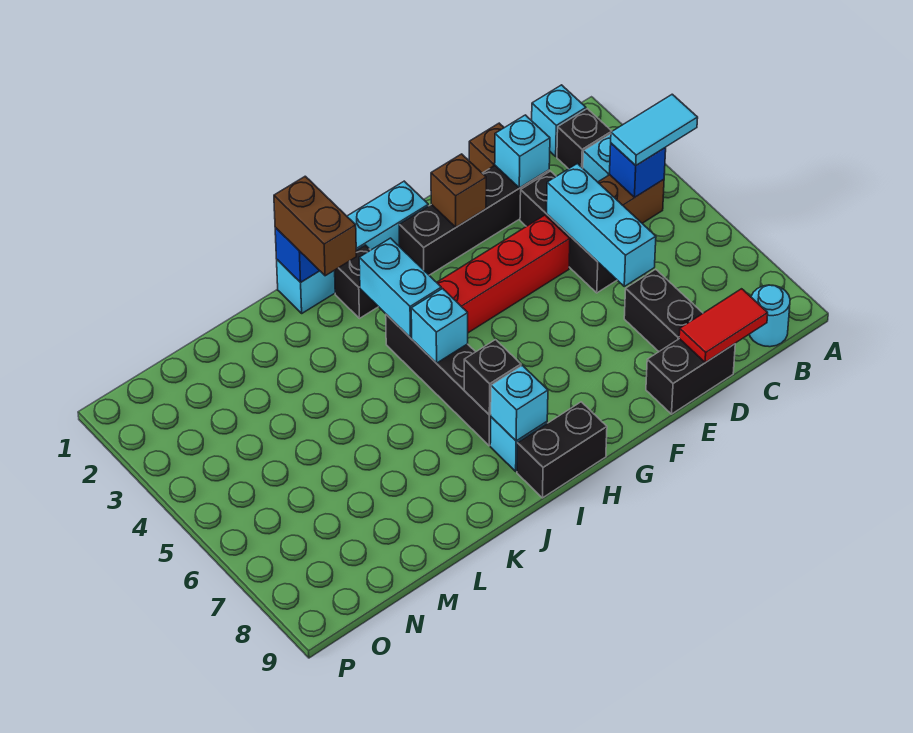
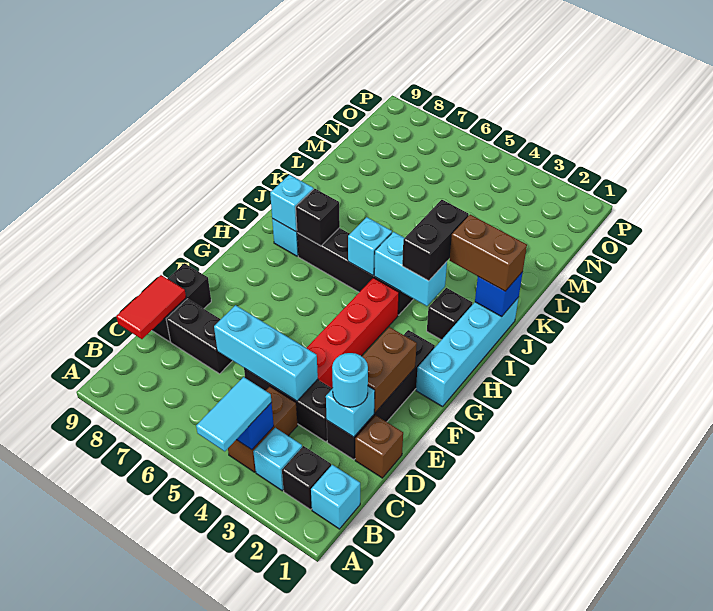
cyan 1x1 round brick [749,285,790,347] -> cyan 1x1 round brick moved to [332,353,368,407]
brown 1x1 brick [431,154,486,227] -> brown 1x2 brick [362,327,417,413]
black 1x2 brick [517,402,607,498] -> black 1x2 brick moved to [402,200,469,281]

